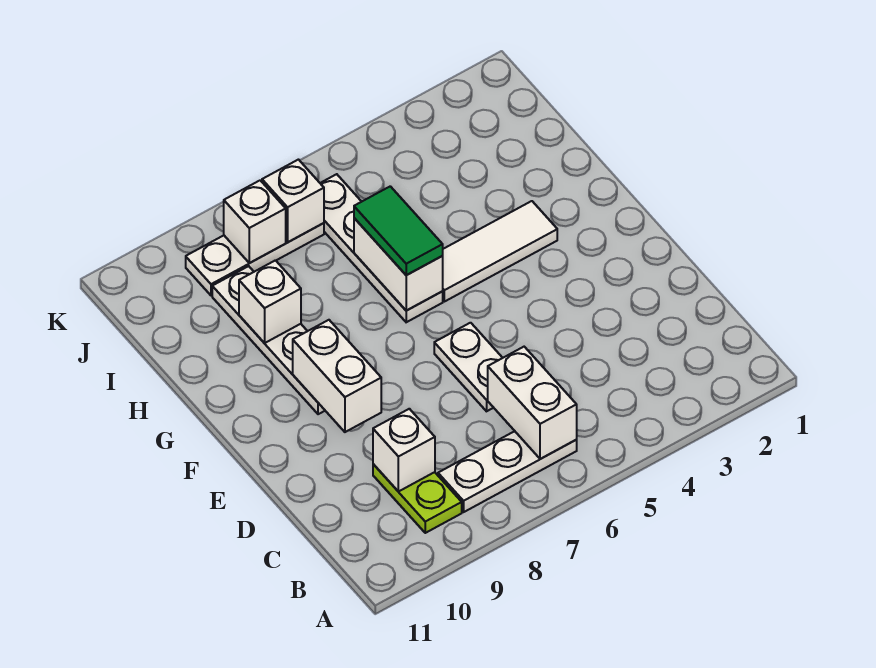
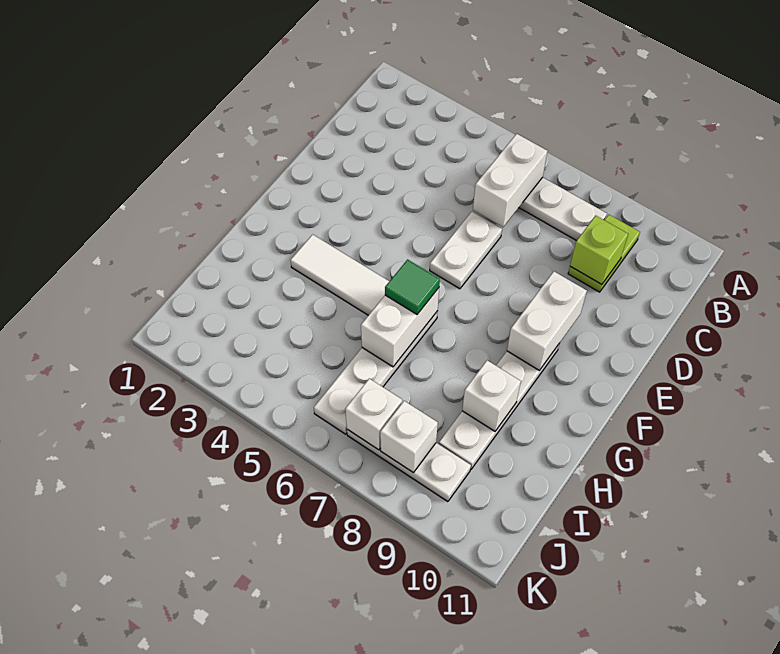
white 1x1 brick [373,409,435,492] -> lime 1x1 brick [570,216,628,285]
green 1x2 tile [354,186,443,275] -> green 1x1 tile [385,260,440,314]

